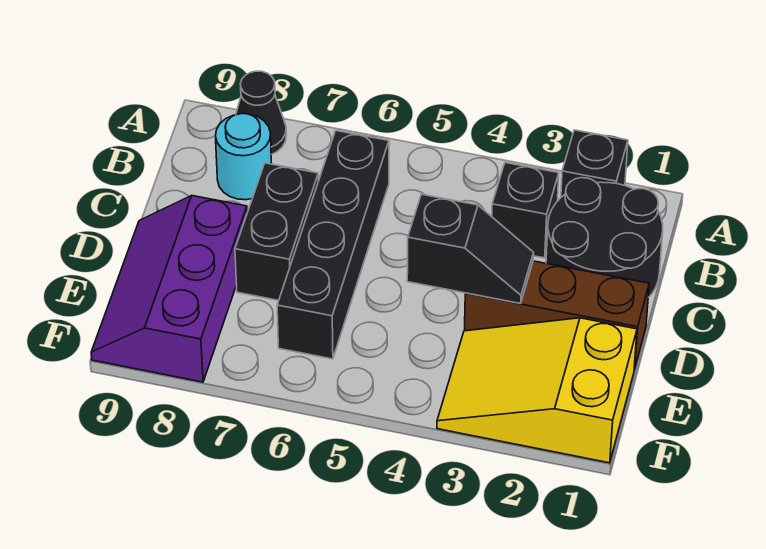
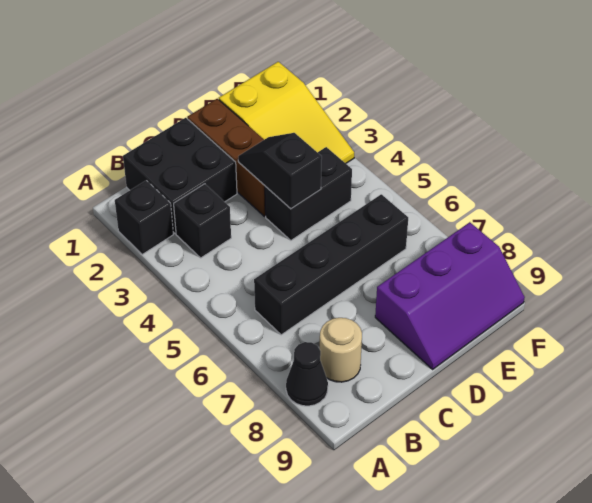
black 2x2 round brick [546,178,663,298] -> black 2x2 brick [123,118,237,233]
cyan 1x1 round brick [216,114,272,200] -> tan 1x1 round brick [320,318,362,382]
black 1x2 brick [235,163,318,300] -> black 1x2 brick moved to [265,147,352,240]

